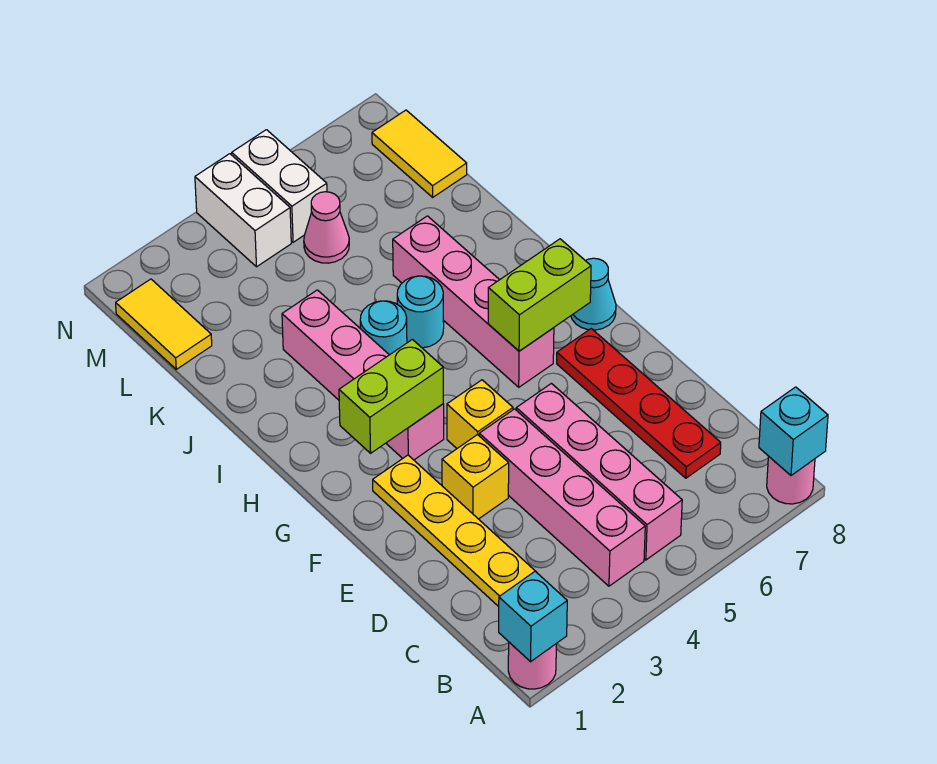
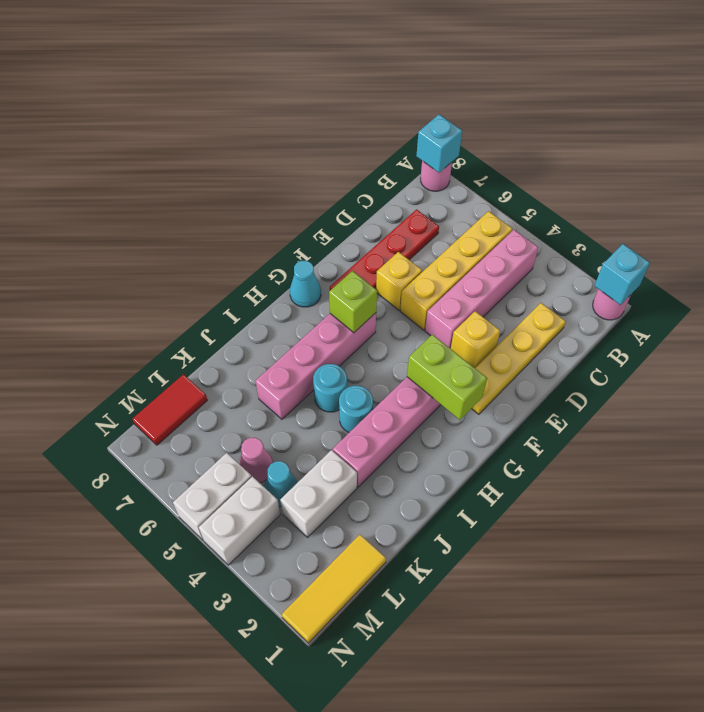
pink 1x4 brick [516,383,682,560] -> yellow 1x4 brick [400,211,512,330]
yellow 1x1 brick [447,380,513,448] -> yellow 1x1 brick moved to [376,252,422,310]
lime 1x2 brick [488,239,591,351] -> lime 1x1 brick [329,271,377,333]
none -> white 1x2 brick [280,450,357,537]
yellow 1x2 tile [116,279,212,369] -> yellow 1x3 tile [282,535,386,643]
none -> cyan 1x1 cone [264,461,297,507]
yellow 1x2 tile [372,110,467,197] -> red 1x2 tile [133,374,207,445]

